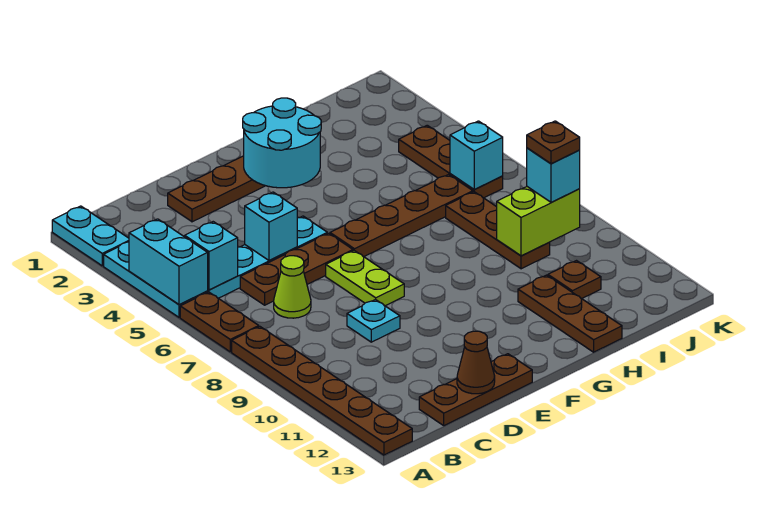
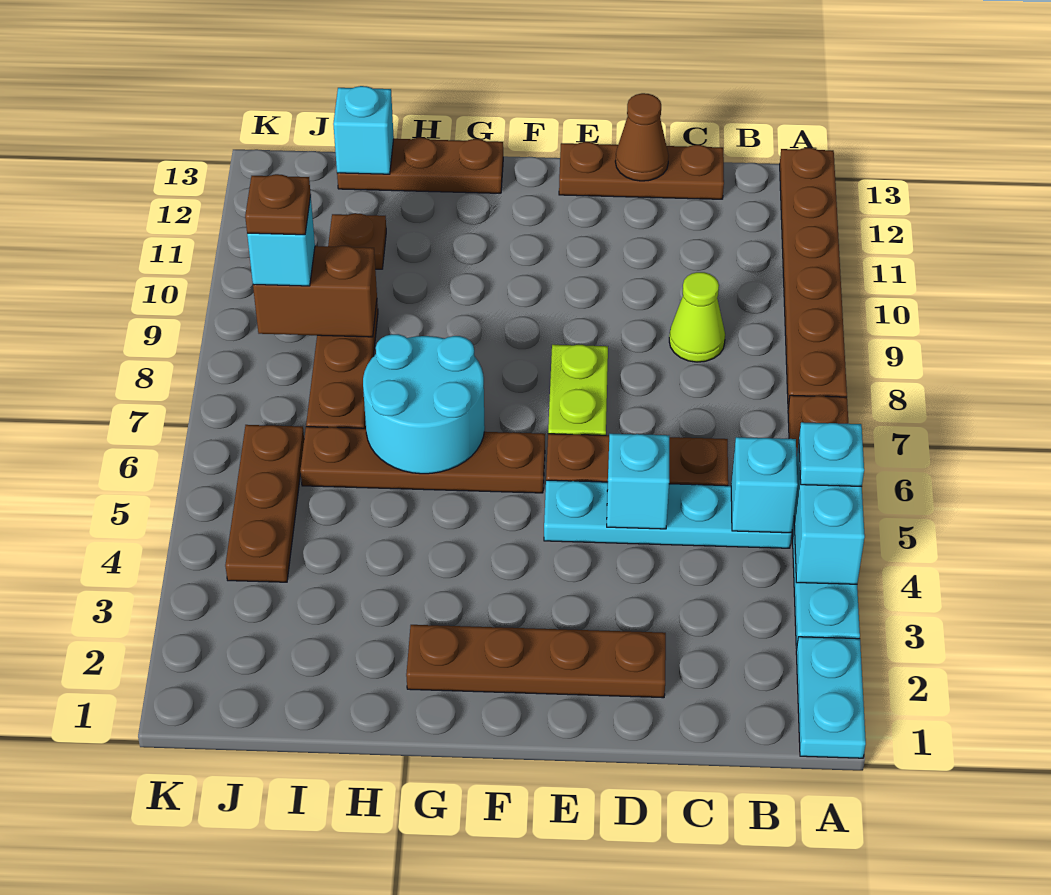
lime 1x1 cone [274,256,311,318] -> lime 1x1 cone moved to [669,272,725,362]
cyan 1x1 plate [347,299,400,342] -> cyan 1x1 plate moved to [799,422,864,486]
cyan 2x2 round brick [243,98,321,188] -> cyan 2x2 round brick moved to [363,334,485,474]
brown 1x3 plate [518,275,622,352] -> brown 1x3 plate turned to [337,138,503,193]
lime 1x2 brick [497,187,580,256] -> brown 1x2 brick [253,246,377,337]
cyan 1x1 brick [450,121,503,190] -> cyan 1x1 brick moved to [333,86,394,174]

